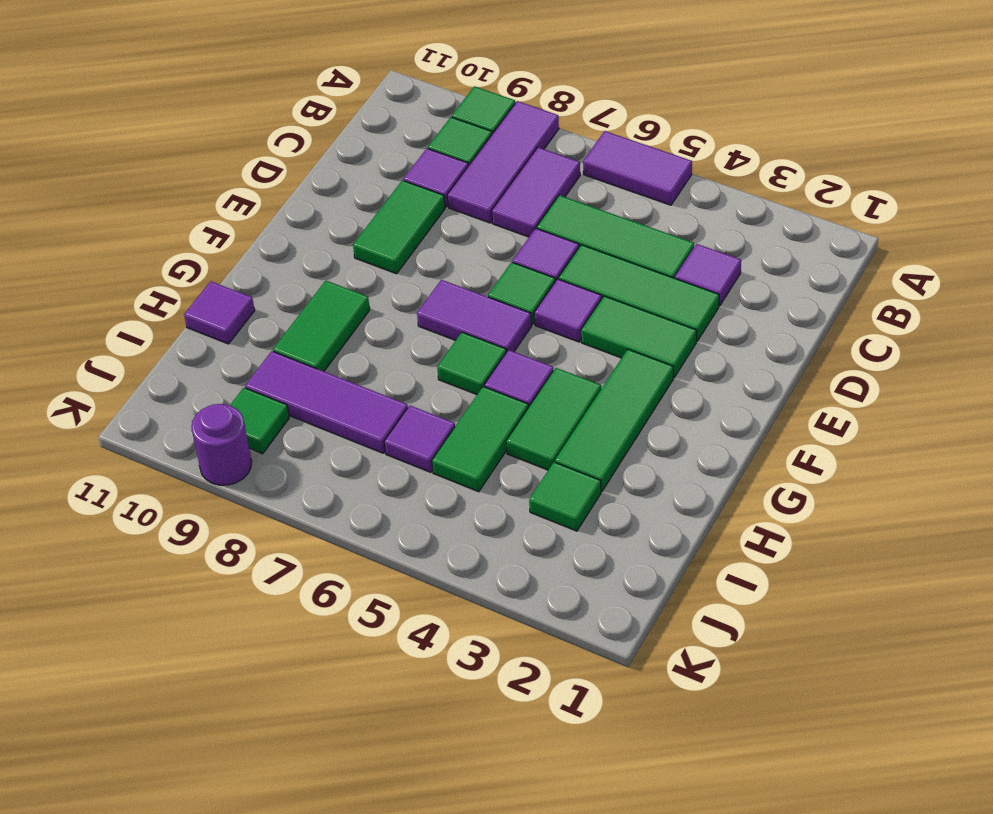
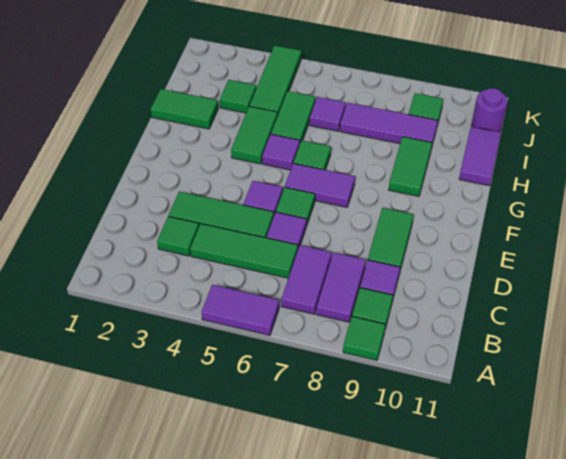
purple 1x3 tile [447,101,559,223] -> purple 1x2 tile [316,253,366,322]
purple 1x1 tile [675,244,741,306] -> green 1x1 tile [157,216,199,256]
green 1x2 tile [581,296,697,378] -> green 1x2 tile moved to [151,89,218,129]
green 1x3 tile [555,349,673,491] -> green 1x3 tile moved to [249,45,302,114]
purple 1x1 tile [184,281,255,344] -> purple 1x2 tile [459,127,501,186]
purple 1x1 round brick [191,404,252,485] -> purple 1x1 round brick moved to [472,88,508,132]

